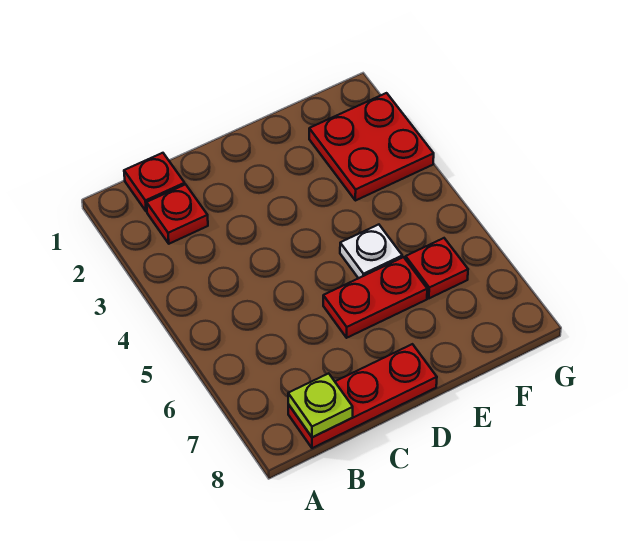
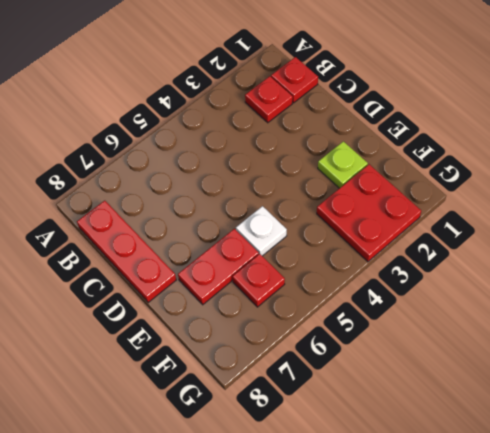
lime 1x1 plate [288,373,353,437] -> lime 1x1 plate moved to [318,141,368,188]
red 1x2 plate [323,257,427,338] -> red 1x2 plate turned to [178,229,259,305]

